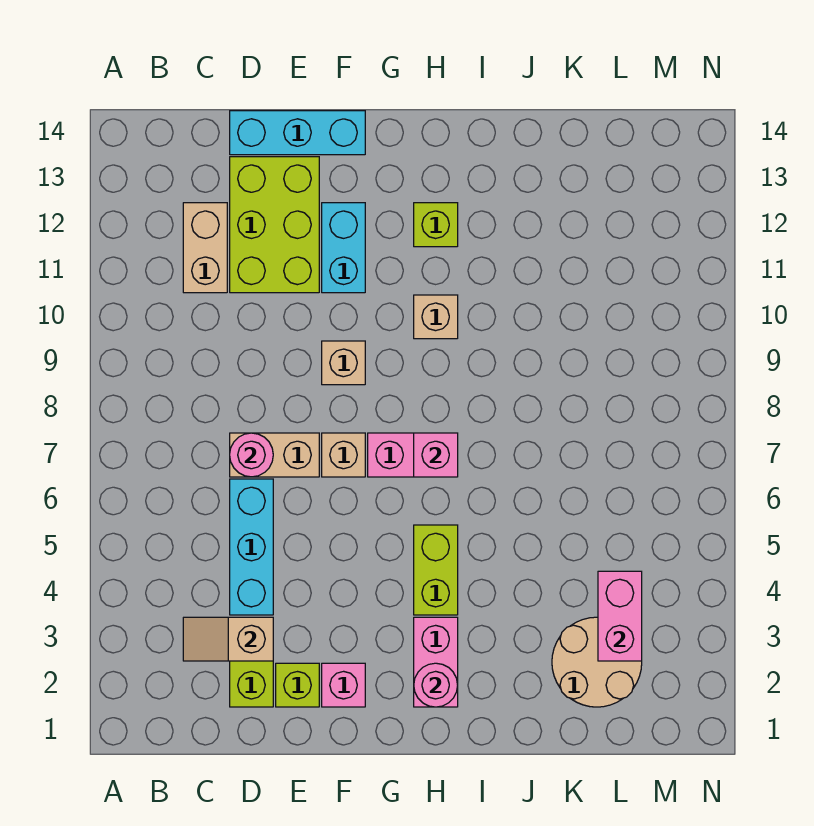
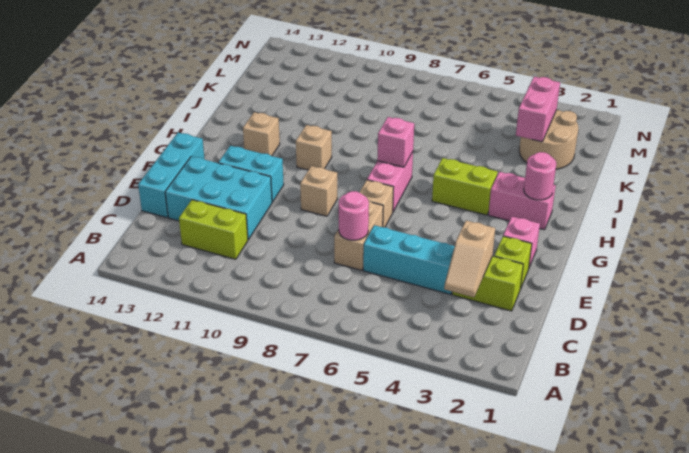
tan 1x2 brick [183,203,227,293] -> lime 1x2 brick [179,200,248,259]
lime 2x3 brick [230,157,319,293] -> cyan 2x3 brick [165,156,272,239]
lime 1x1 brick [414,203,458,247] -> tan 1x1 brick [243,112,280,156]
pink 1x2 brick [598,571,642,661] -> pink 1x2 brick turned to [516,77,560,142]

